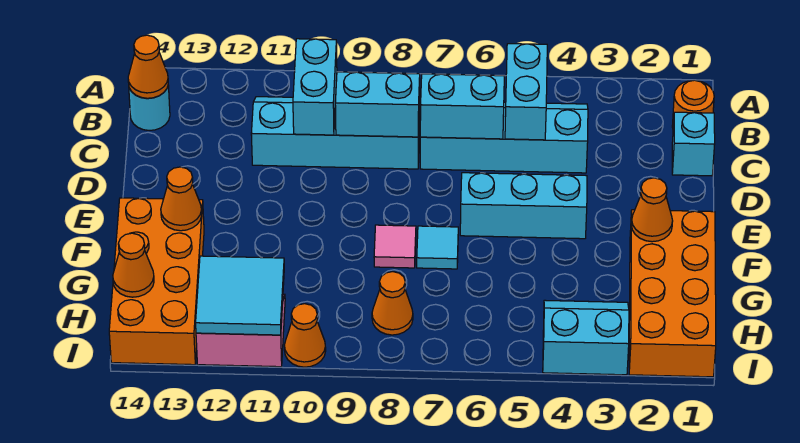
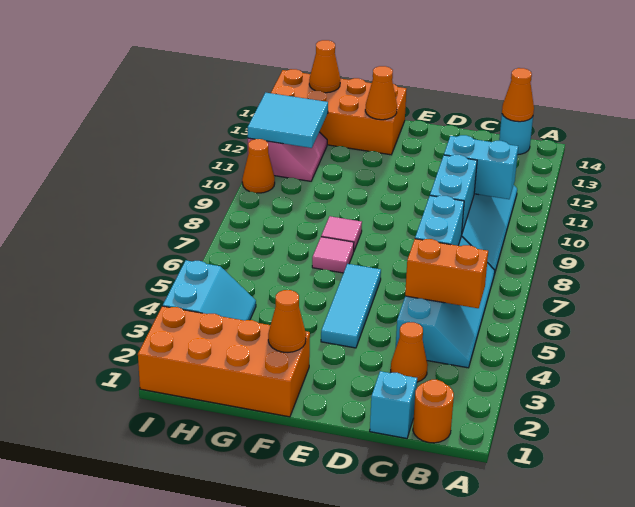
cyan 1x2 brick [505,44,547,140] -> orange 1x2 brick [405,239,488,308]
cyan 1x3 brick [460,173,587,239] -> cyan 1x3 tile [321,264,381,348]
cyan 1x1 tile [417,226,458,269] -> pink 1x1 tile [312,237,354,273]
orange 1x1 cone [372,272,413,335] -> orange 1x1 cone moved to [391,322,428,382]

